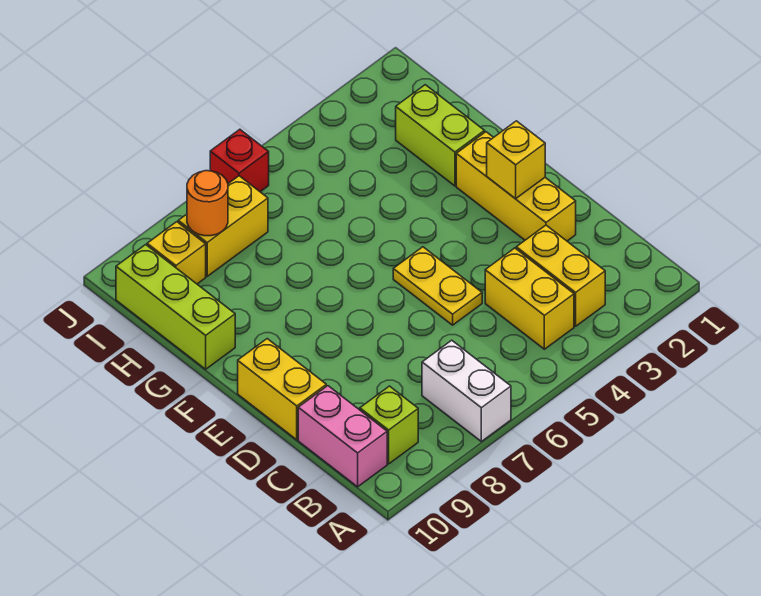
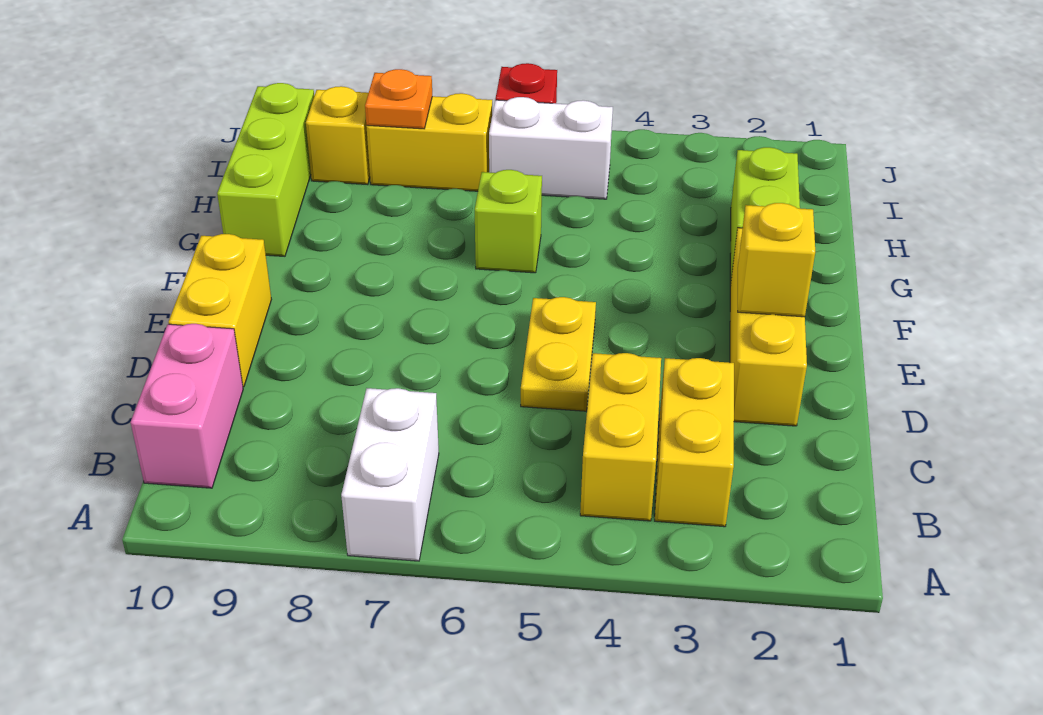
lime 1x1 brick [360,386,418,464] -> lime 1x1 brick moved to [475,170,542,273]
none -> white 1x2 brick [489,97,613,199]
orange 1x1 round brick [187,171,228,236] -> orange 1x1 plate [365,69,432,129]

